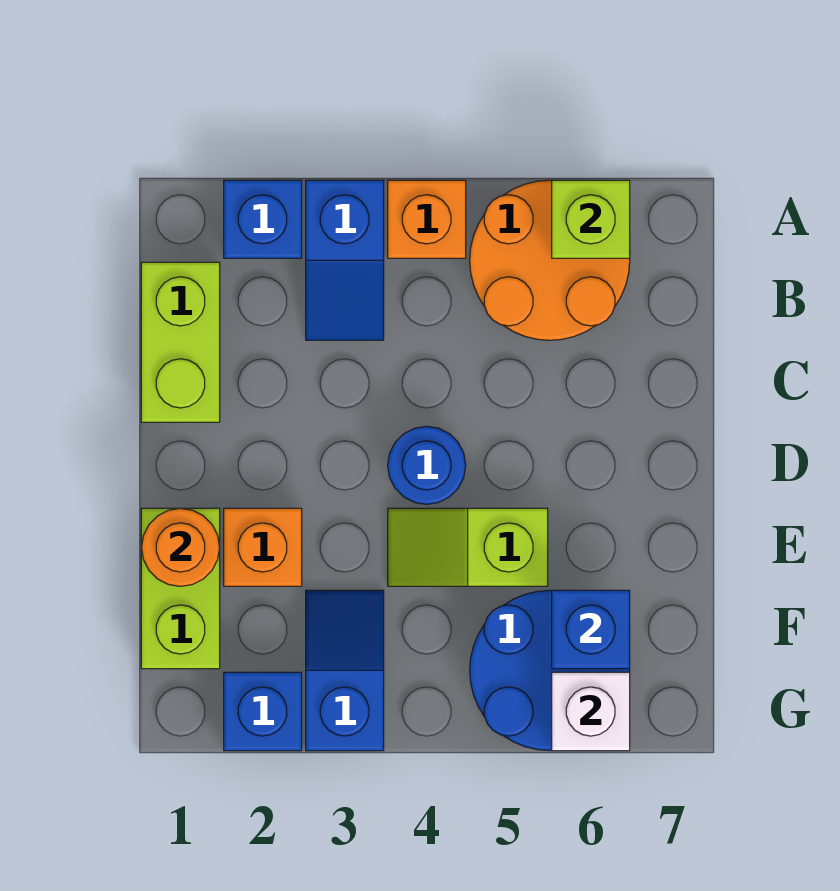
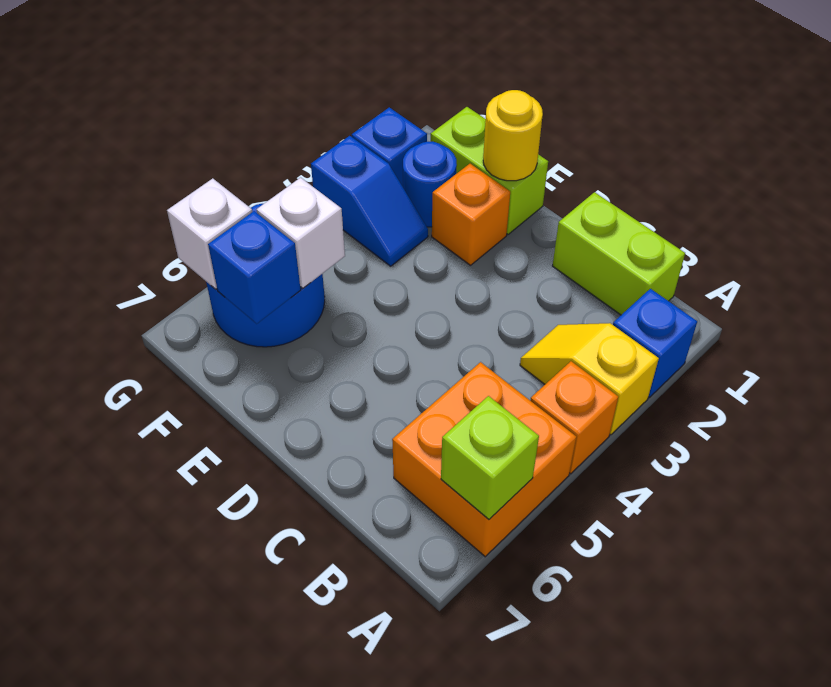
blue 1x2 slope [306,180,384,340] -> yellow 1x2 slope [520,323,659,435]
orange 2x2 round brick [470,180,630,340] -> orange 2x2 brick [392,362,576,557]
blue 1x1 round brick [388,426,466,504] -> blue 1x1 round brick moved to [403,142,457,227]
orange 1x1 round brick [142,508,220,586] -> yellow 1x1 round brick [483,90,543,181]
lime 1x2 slope [388,508,548,586] -> none
none -> white 1x1 brick [256,178,345,288]

